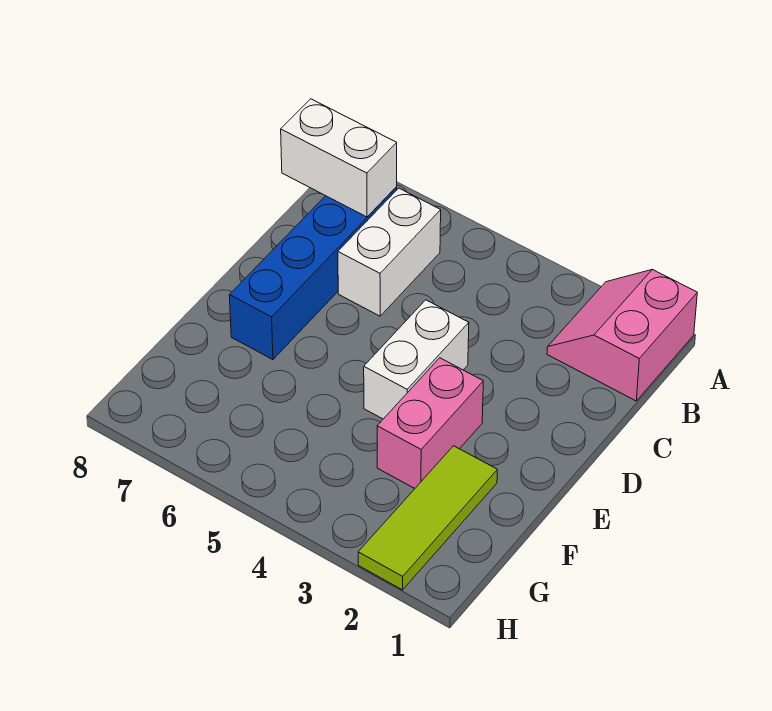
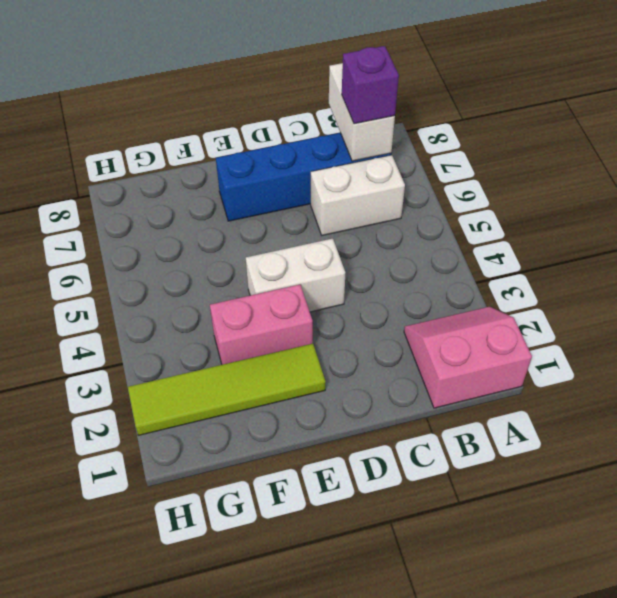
none -> purple 1x1 brick [342,46,399,124]
lime 1x3 tile [358,446,497,590] -> lime 1x4 tile [128,344,326,435]

